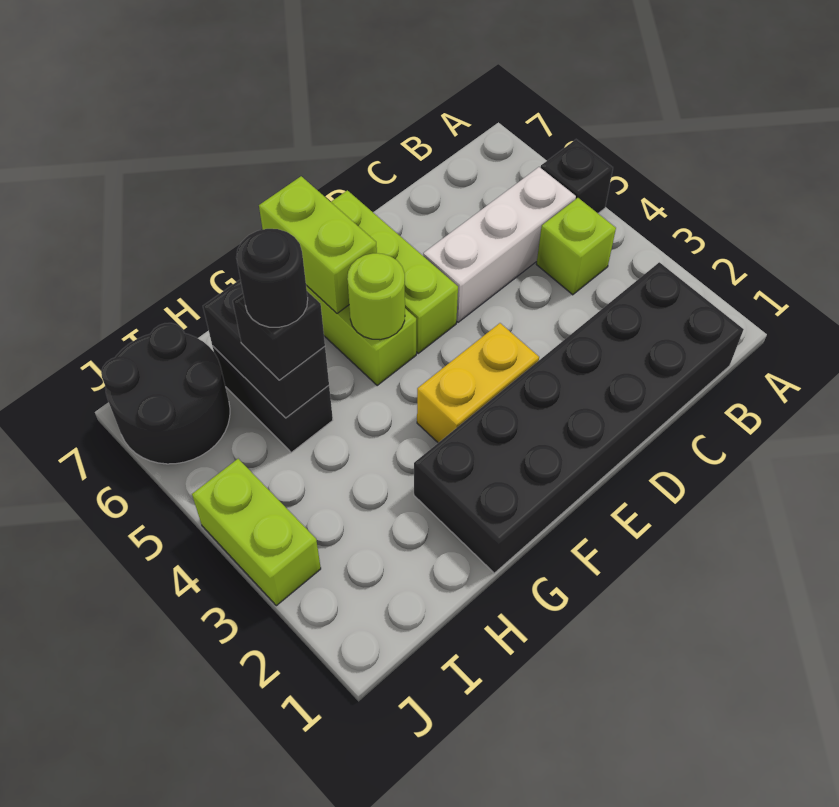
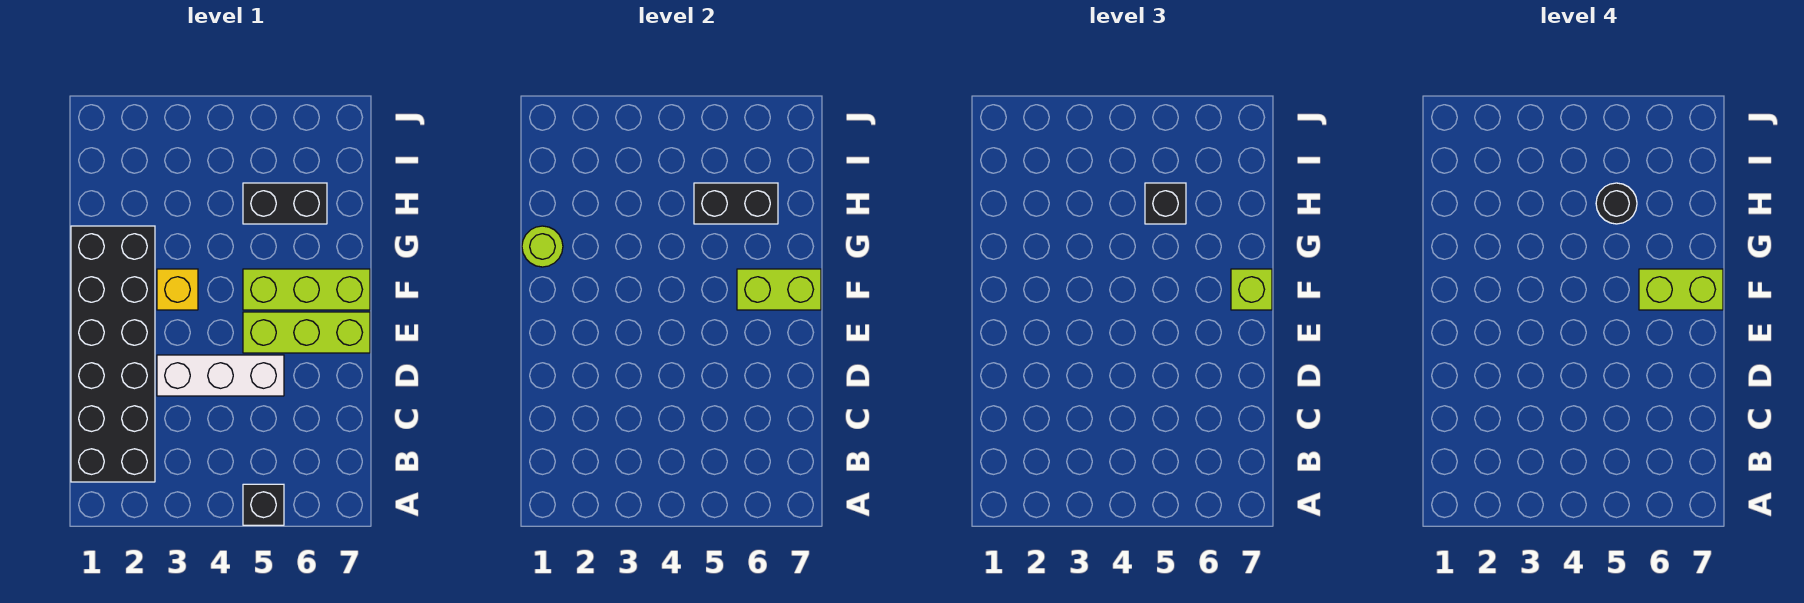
lime 1x1 brick [536,198,616,295] -> lime 1x1 brick moved to [1231,269,1272,310]
white 1x3 brick [423,167,576,322] -> white 1x3 brick turned to [157,355,284,396]
yellow 1x2 brick [417,323,539,443] -> yellow 1x1 brick [157,269,198,310]
lime 1x1 round brick [347,253,405,340] -> lime 1x1 round brick moved to [522,226,563,267]
black 2x2 round brick [101,323,230,464] -> none
lime 1x2 brick [192,459,321,606] -> lime 1x2 brick moved to [1639,269,1723,310]

